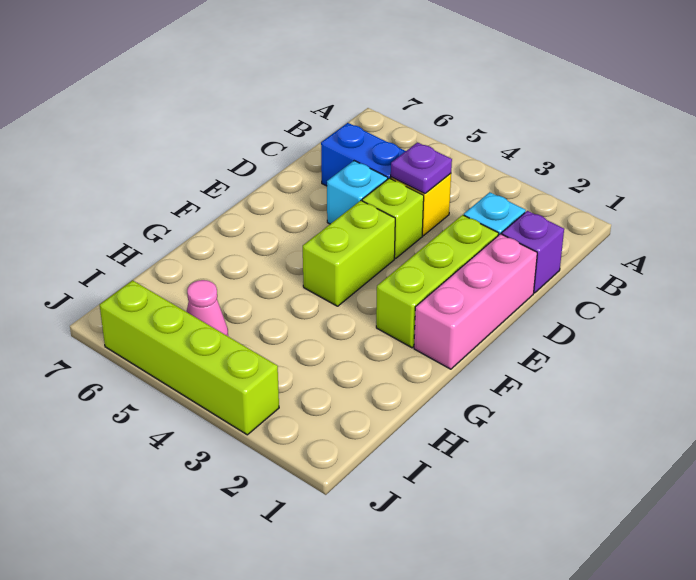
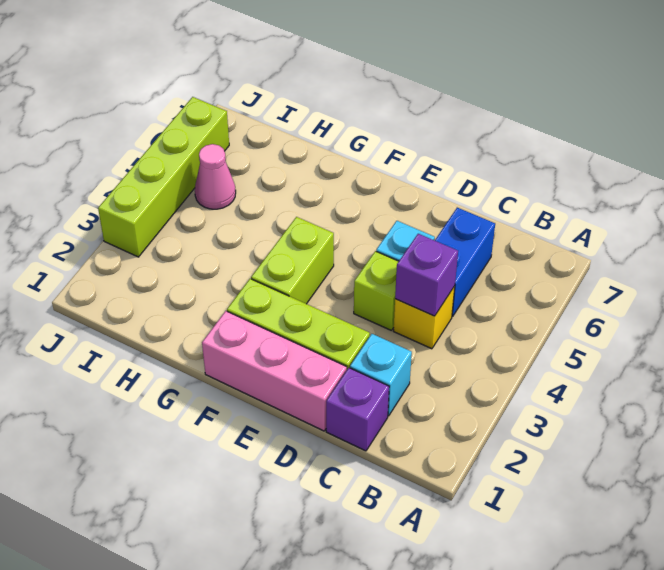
purple 1x1 plate [391,142,452,194] -> purple 1x1 brick [395,234,458,316]
lime 1x2 brick [303,201,395,306] -> lime 1x2 brick turned to [251,217,334,304]

